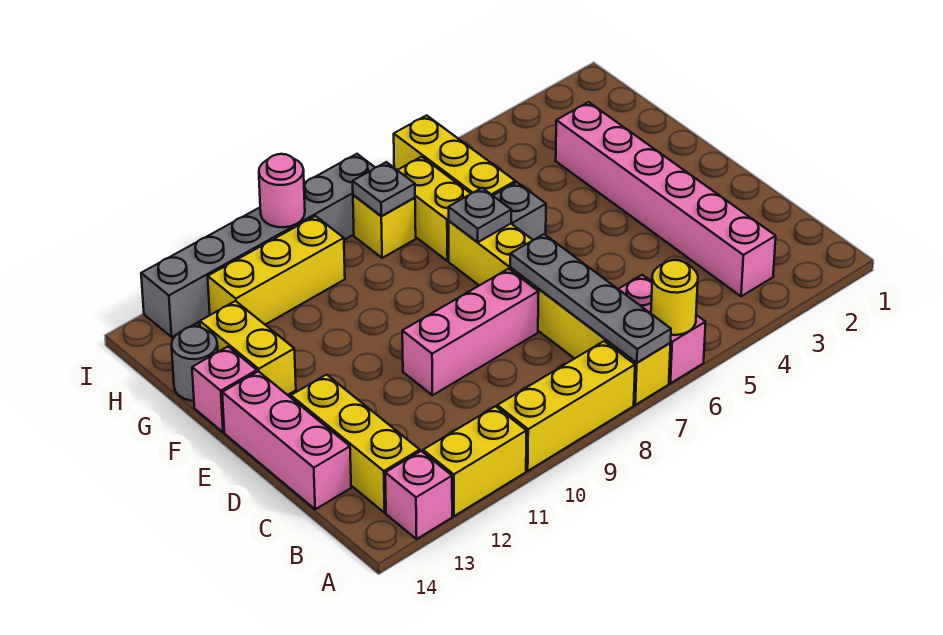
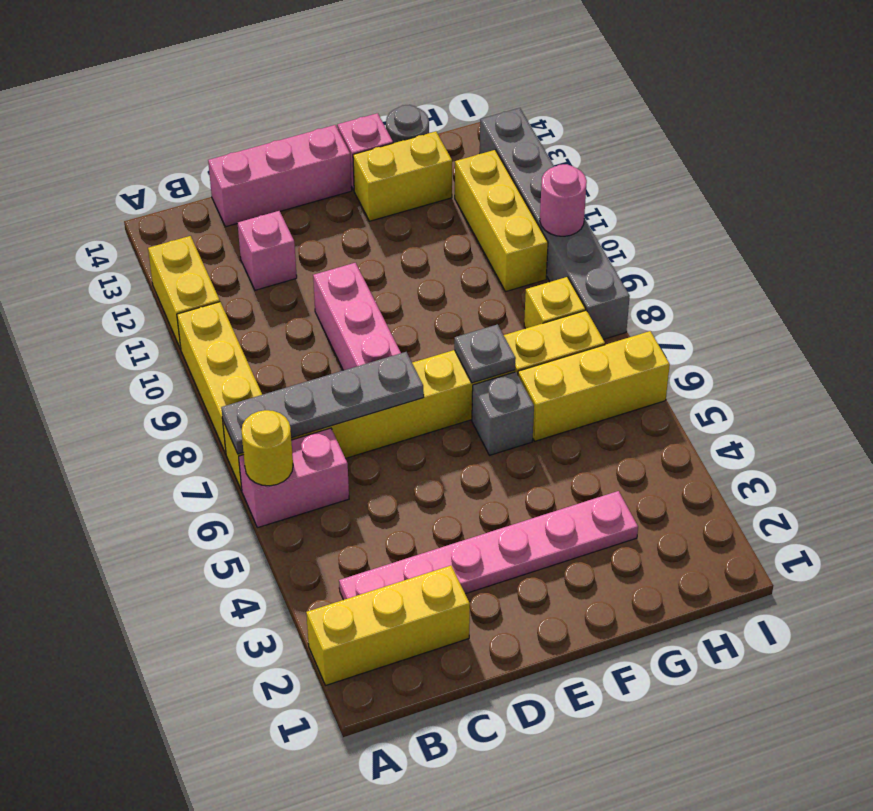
pink 1x1 brick [385,451,452,539] -> pink 1x1 brick moved to [238,211,297,290]
pink 1x6 brick [556,102,776,296] -> pink 1x6 plate [339,491,638,600]
yellow 1x3 brick [291,375,420,513] -> yellow 1x3 brick moved to [306,566,470,685]
grey 1x1 plate [353,162,415,216] -> none

